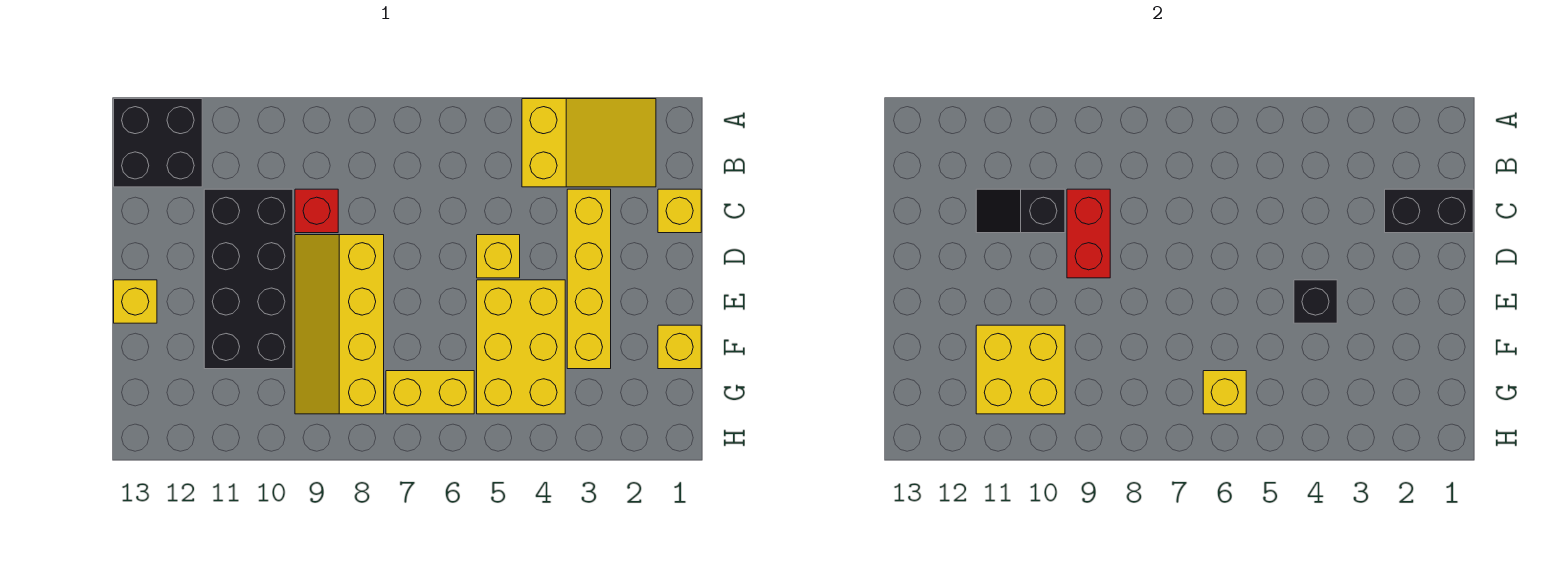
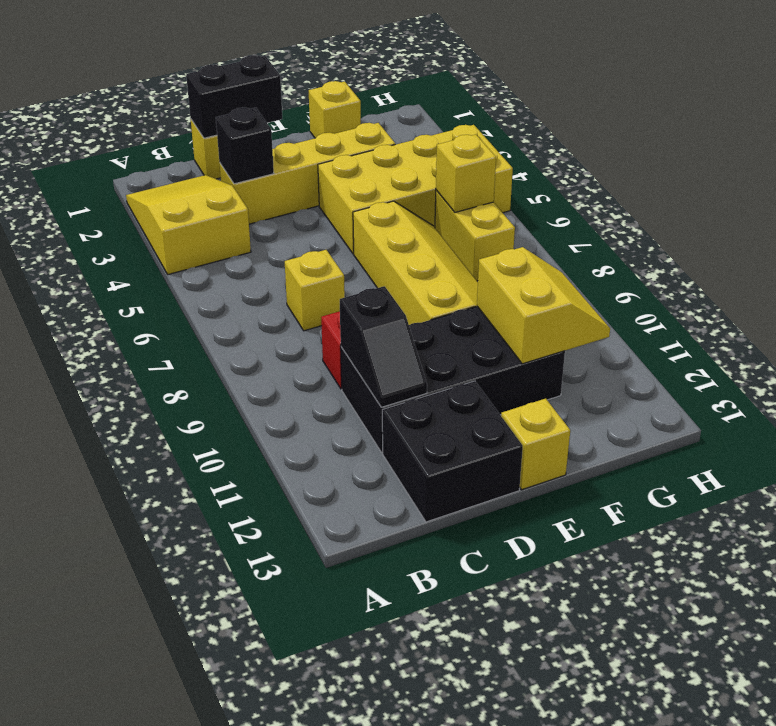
black 2x2 brick [114,99,202,187] -> black 2x2 brick moved to [382,381,523,522]
black 1x2 brick [1385,189,1473,233] -> black 1x2 brick turned to [186,55,282,138]
red 1x2 brick [1067,189,1110,278] -> none
yellow 1x1 brick [477,235,520,278] -> yellow 1x1 brick moved to [285,250,345,331]
yellow 2x4 slope [295,235,384,414] -> yellow 2x4 slope turned to [353,201,478,325]
yellow 2x3 brick [477,280,565,414] -> yellow 2x4 brick [318,125,513,254]
black 1x1 brick [1294,280,1337,323] -> black 1x1 brick moved to [216,108,274,184]
yellow 2x2 brick [976,325,1065,414] -> yellow 2x2 slope [477,247,610,364]

